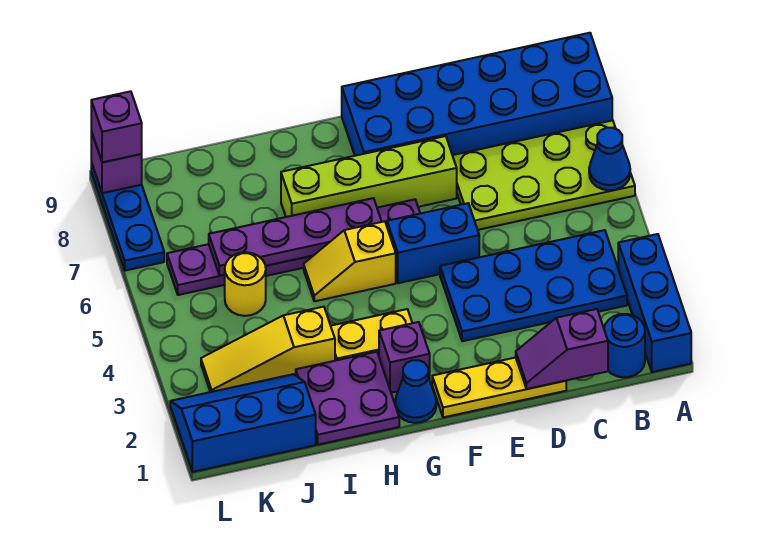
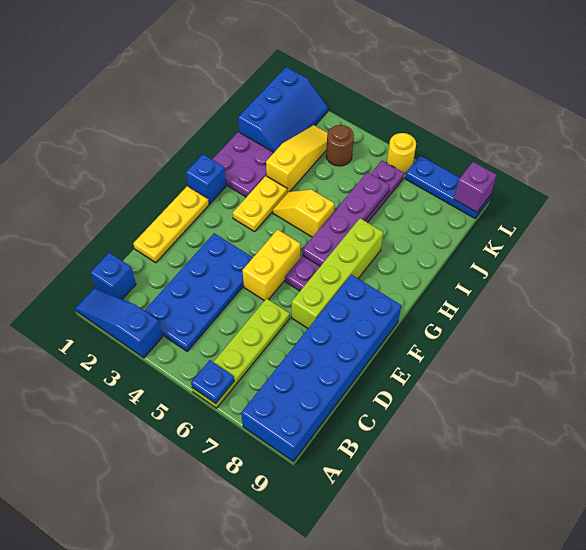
blue 1x3 brick [618,234,691,372] -> blue 1x3 slope [75,288,163,358]
lime 2x4 plate [452,120,635,230] -> lime 1x4 plate [192,298,290,408]
blue 1x1 cone [589,128,630,190] -> blue 1x1 plate [191,360,234,403]
blue 1x1 round brick [604,314,645,377] -> blue 1x1 brick [90,253,136,299]
purple 1x2 slope [516,309,608,389] -> none
blue 1x2 brick [387,203,479,283] -> yellow 1x2 brick [242,230,300,301]
blue 1x1 cone [395,360,436,423] -> blue 1x1 brick [186,154,226,204]
purple 1x1 brick [379,322,430,393] -> none
yellow 1x2 slope [304,221,396,301] -> yellow 1x2 slope turned to [273,189,334,237]
yellow 1x1 round brick [225,252,266,316] -> yellow 1x1 round brick moved to [387,133,416,174]
none -> brown 1x1 round brick [326,125,354,166]
purple 1x1 brick [91,91,142,162] -> none

